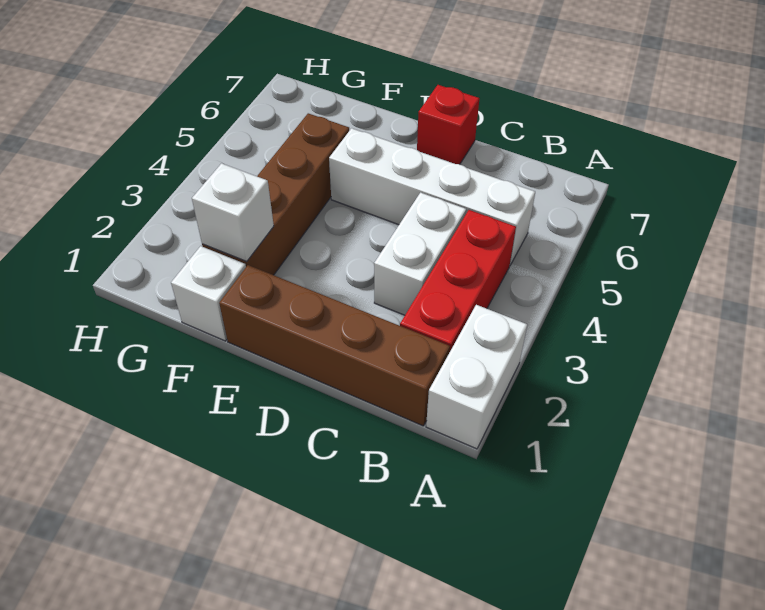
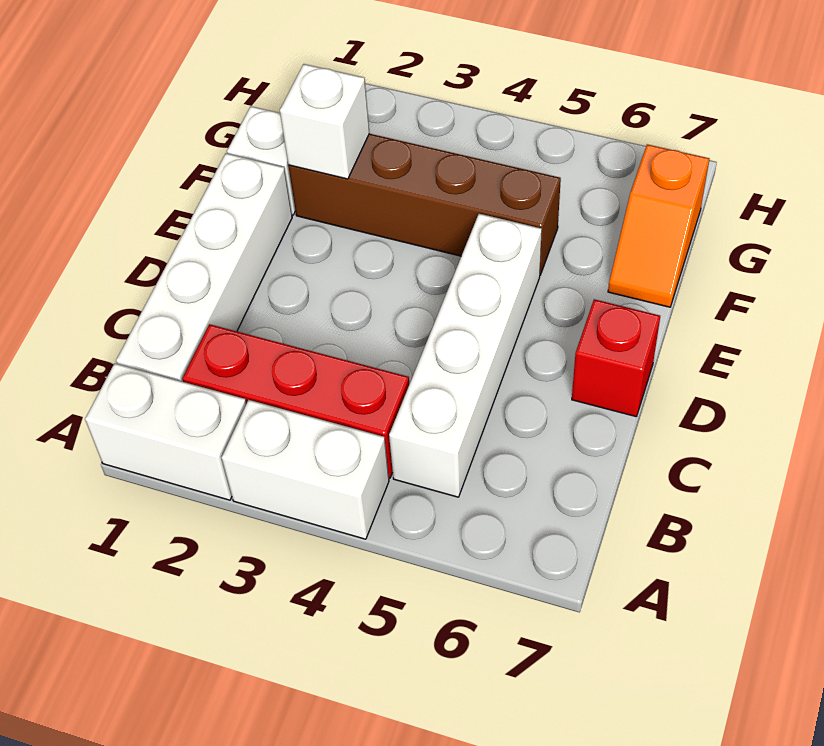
brown 1x4 brick [219,265,450,426] -> white 1x4 brick [116,153,292,382]
white 1x2 brick [374,193,466,315] -> white 1x2 brick moved to [222,400,389,539]
none -> orange 1x2 slope [608,144,709,307]

